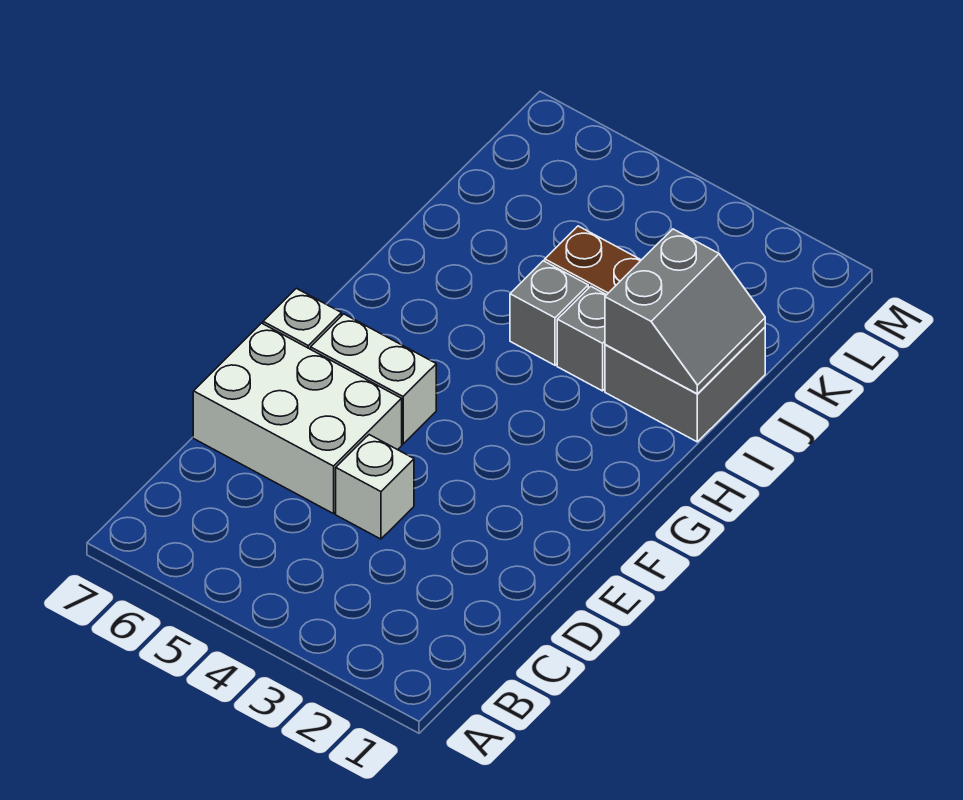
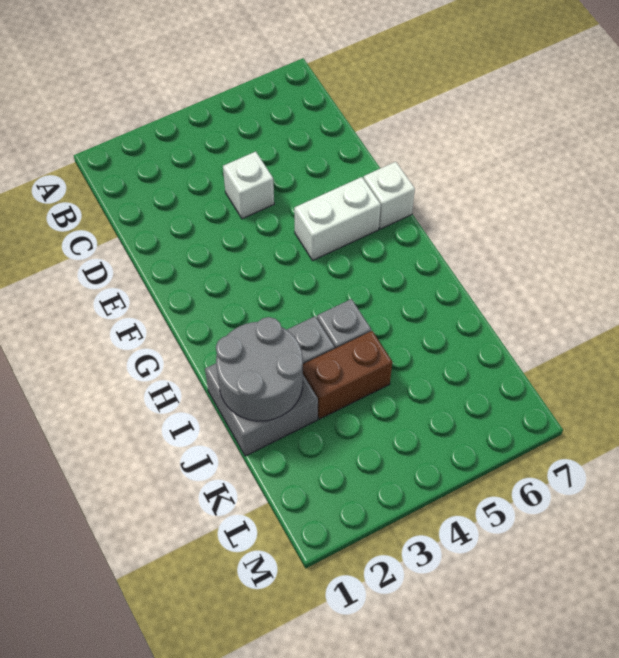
white 2x3 brick [193,323,402,514] -> none
grey 2x2 slope [605,229,765,394] -> grey 2x2 round brick [216,317,303,421]

